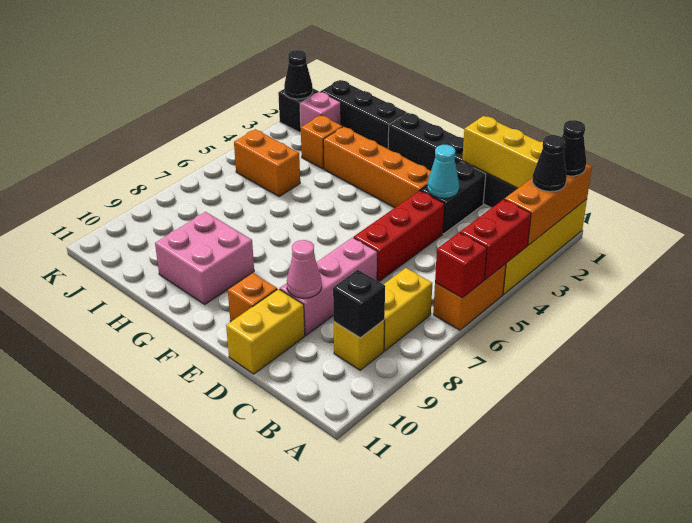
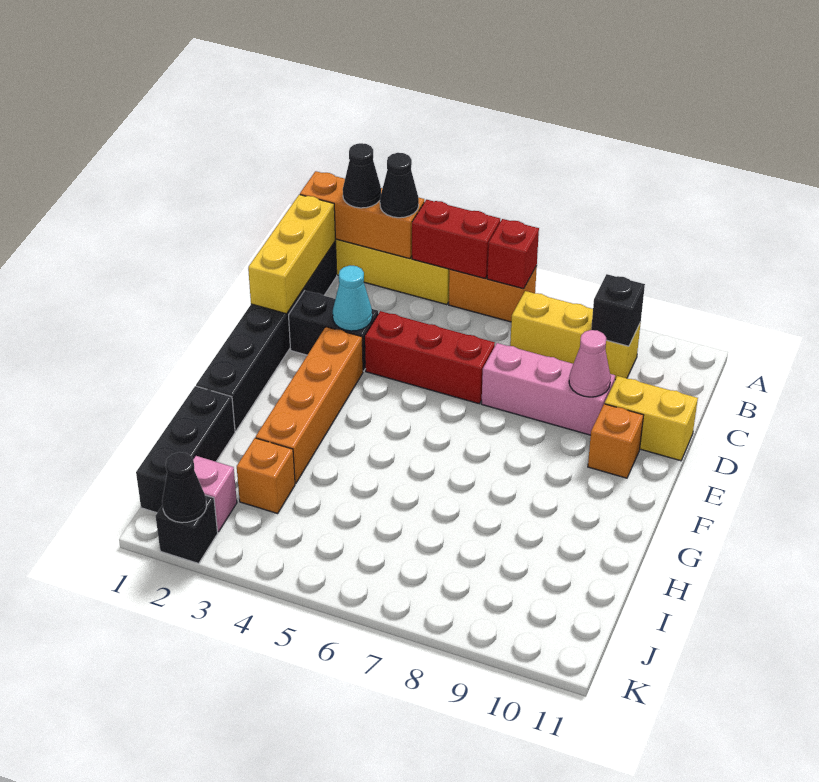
black 1x1 cone [562,120,586,176] -> black 1x1 cone moved to [380,153,419,218]
pink 2x2 brick [155,212,254,304] -> none
orange 1x2 brick [234,129,300,196] -> none

